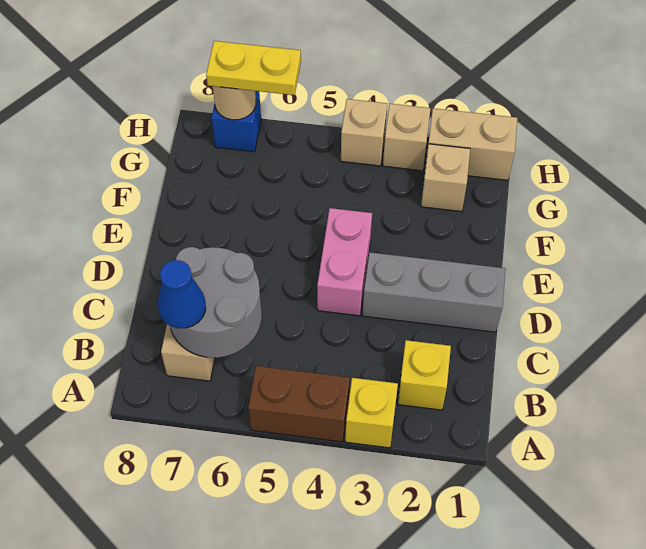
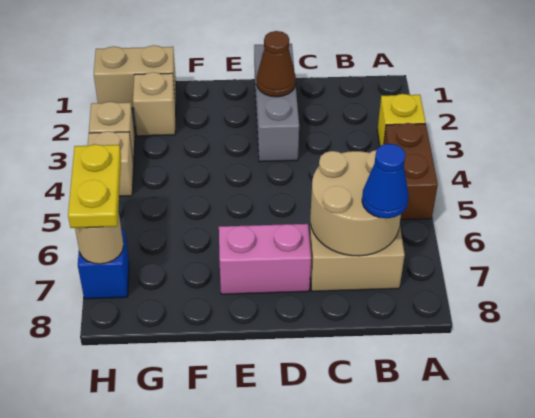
yellow 1x1 brick [398,340,451,410] -> none
grey 2x2 round brick [170,247,262,358] -> tan 2x2 round brick [310,150,401,256]
none -> brown 1x1 cone [257,31,296,97]
pink 1x2 brick [317,208,372,316] -> pink 1x2 brick moved to [219,224,311,294]
tan 1x2 brick [427,108,517,180] -> tan 1x2 brick turned to [94,45,176,108]

